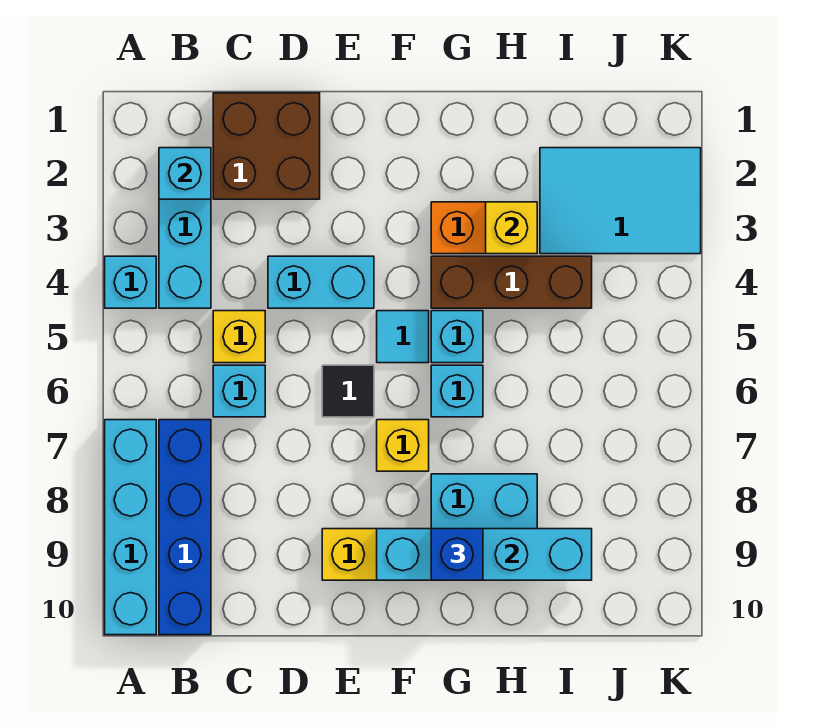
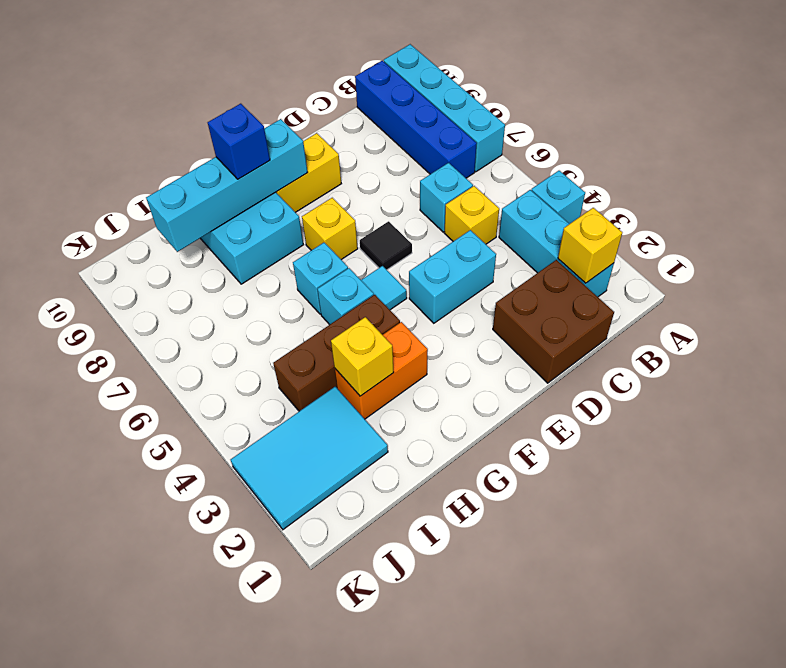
cyan 1x1 brick [159,148,211,199] -> yellow 1x1 brick [558,208,622,283]

